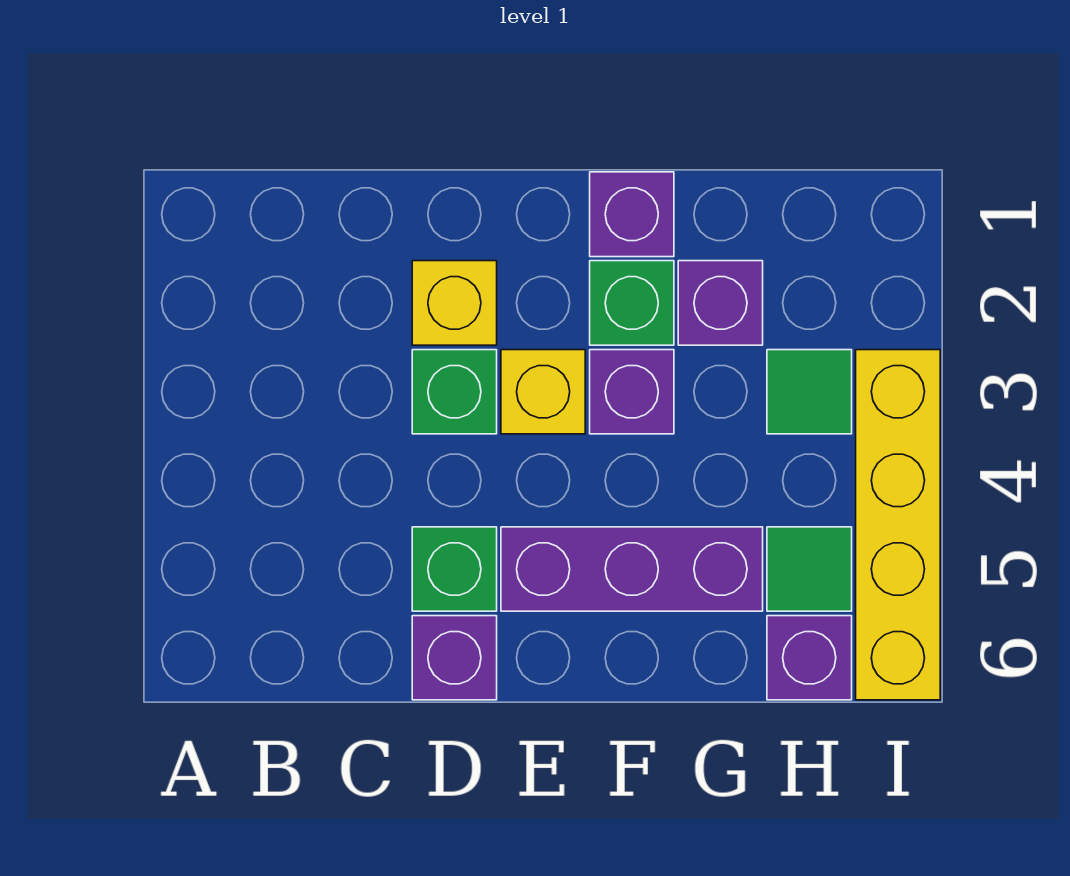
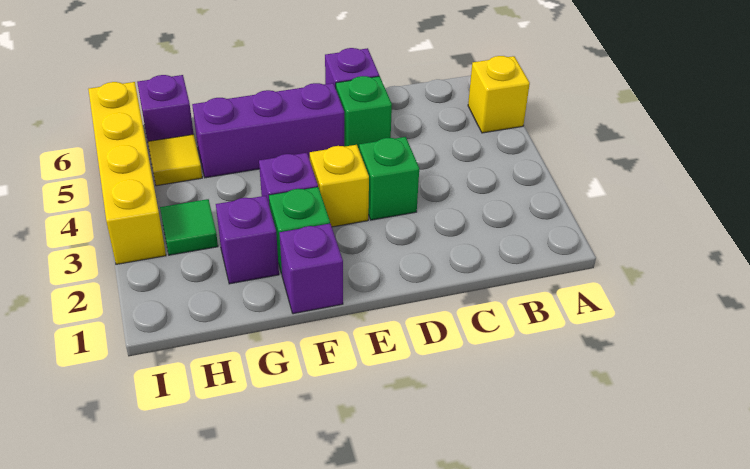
yellow 1x1 brick [412,261,497,345] -> yellow 1x1 brick moved to [468,56,530,133]
green 1x1 tile [767,527,852,611] -> yellow 1x1 tile [148,134,202,186]

